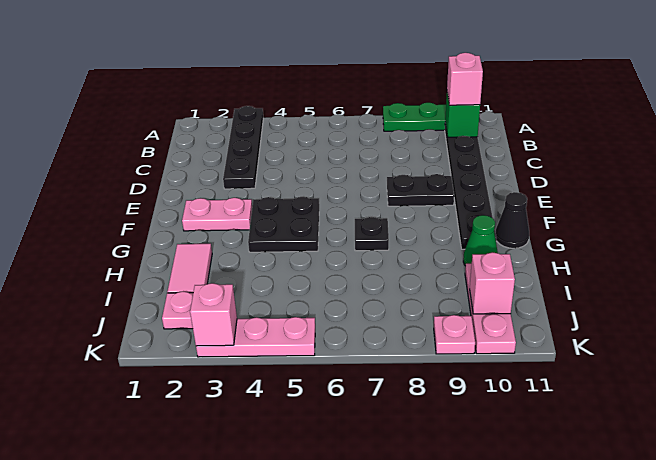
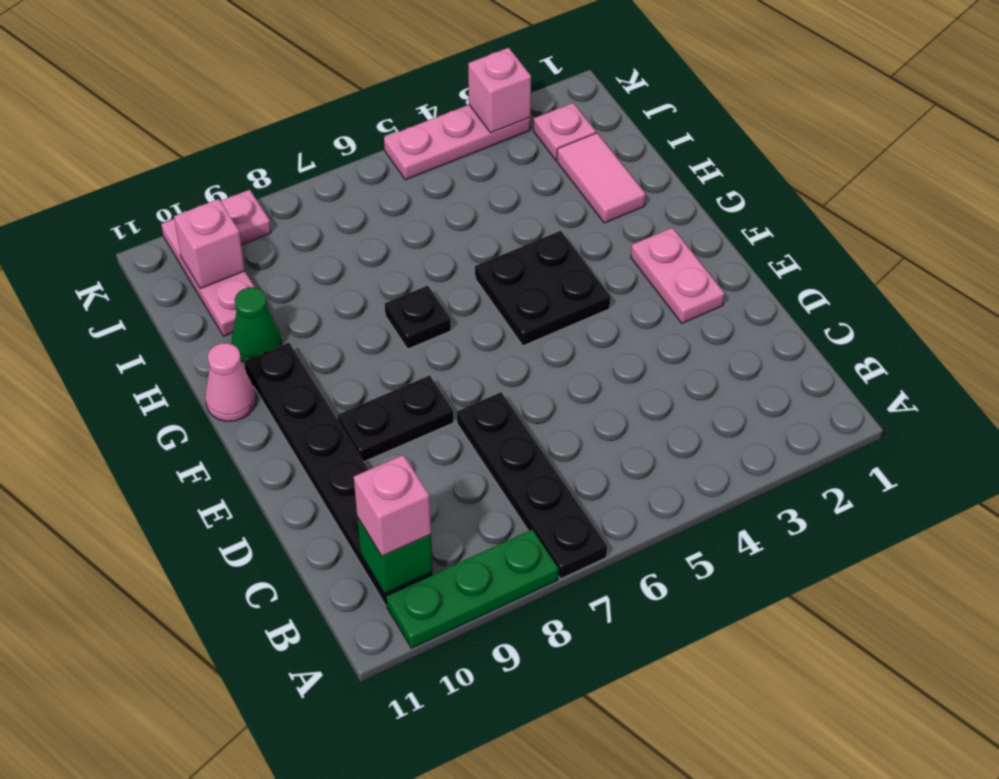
black 1x4 plate [223,106,263,189] -> black 1x4 plate moved to [457,392,607,579]
pink 1x2 plate [182,198,252,231] -> pink 1x2 plate turned to [631,228,724,323]
black 1x1 cone [496,192,529,248] -> pink 1x1 cone [205,343,256,421]

